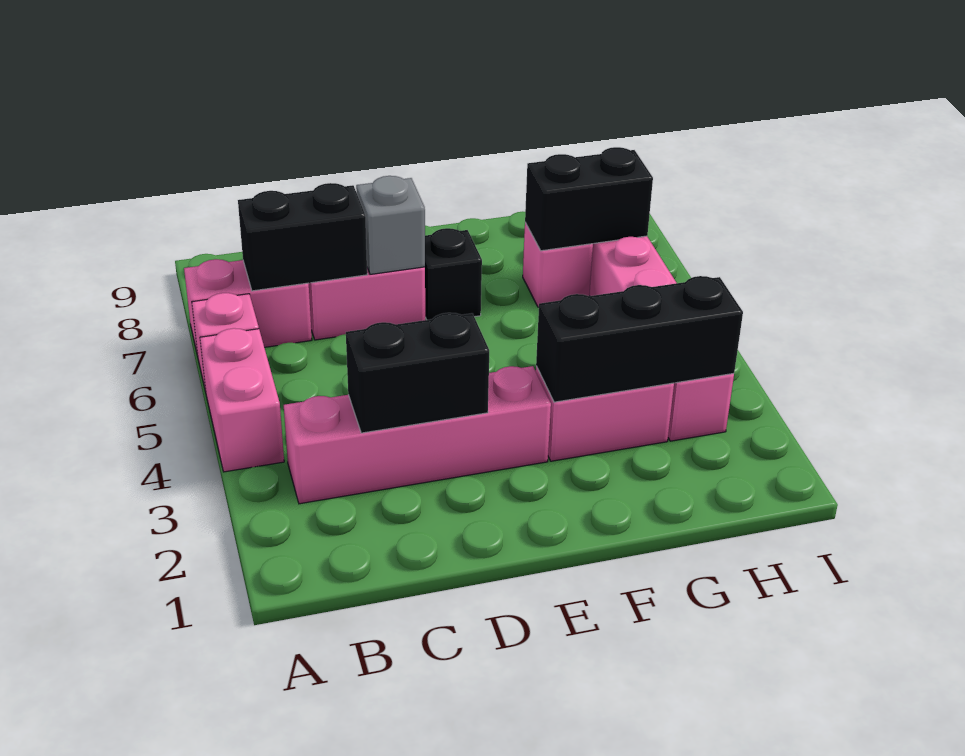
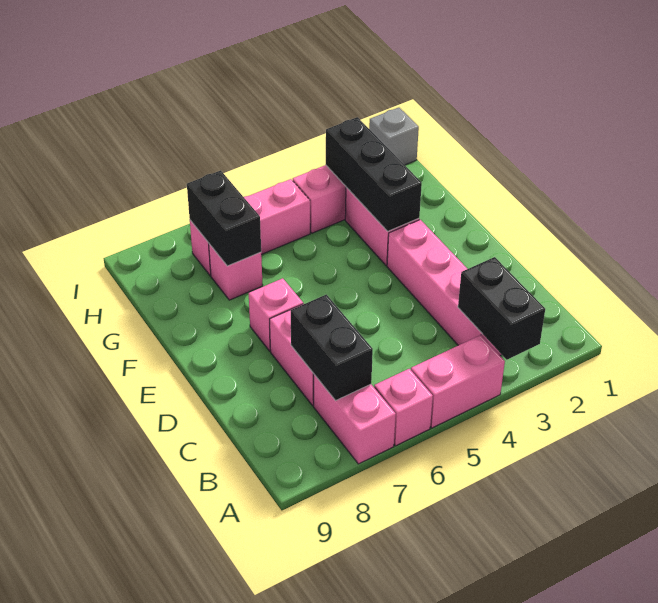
black 1x2 brick [346,313,489,433] -> black 1x2 brick moved to [458,257,545,360]
grey 1x1 brick [356,176,425,274] -> grey 1x1 brick moved to [369,108,419,165]
black 1x1 brick [425,228,482,320] -> pink 1x1 brick [249,278,303,351]

